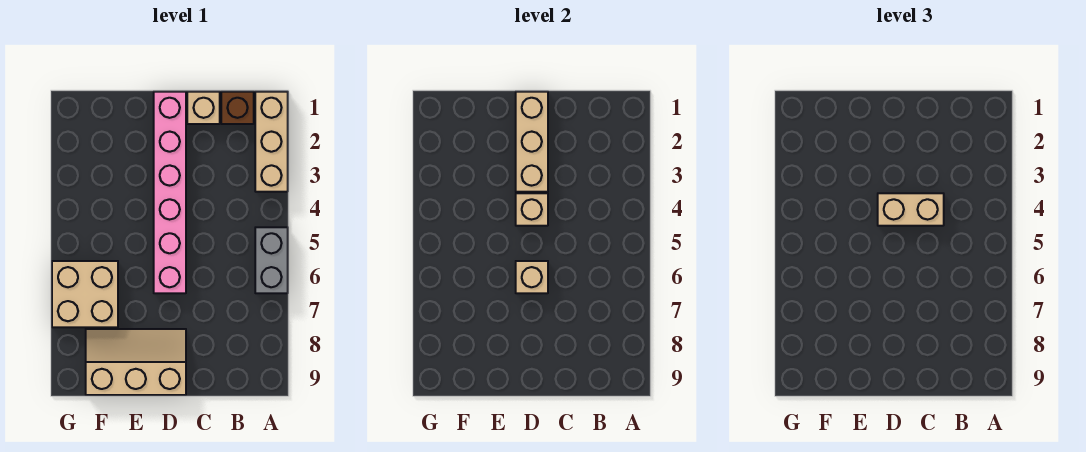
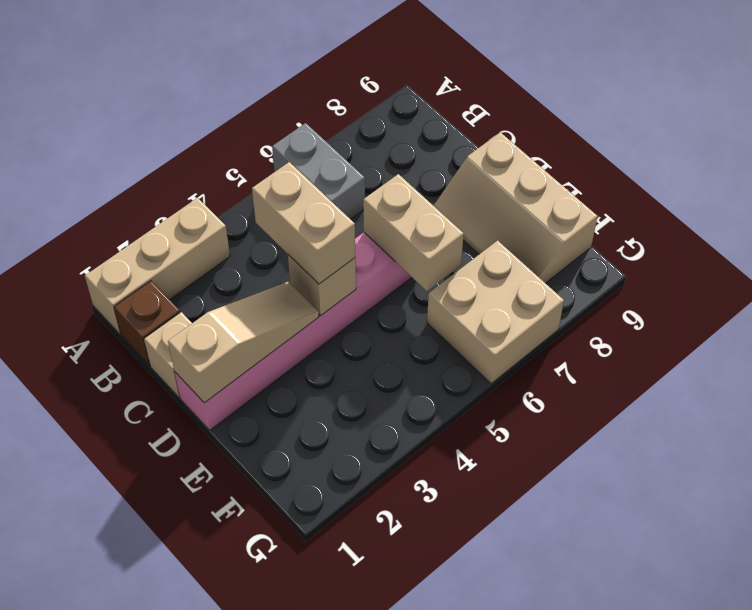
grey 1x2 brick [255,227,288,293] -> grey 1x2 brick turned to [272,123,365,219]
tan 1x3 brick [516,92,548,192] -> tan 1x3 slope [168,282,319,403]
tan 1x1 brick [516,261,548,293] -> tan 1x2 brick [363,174,464,291]

